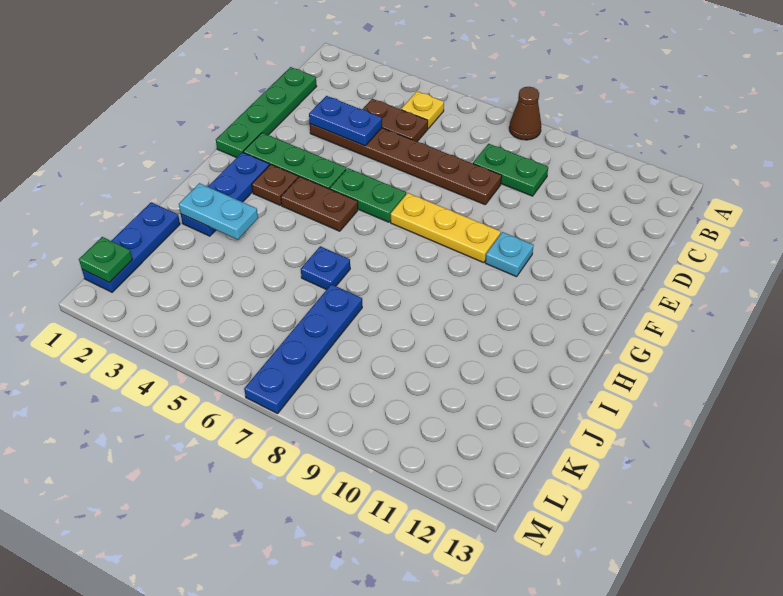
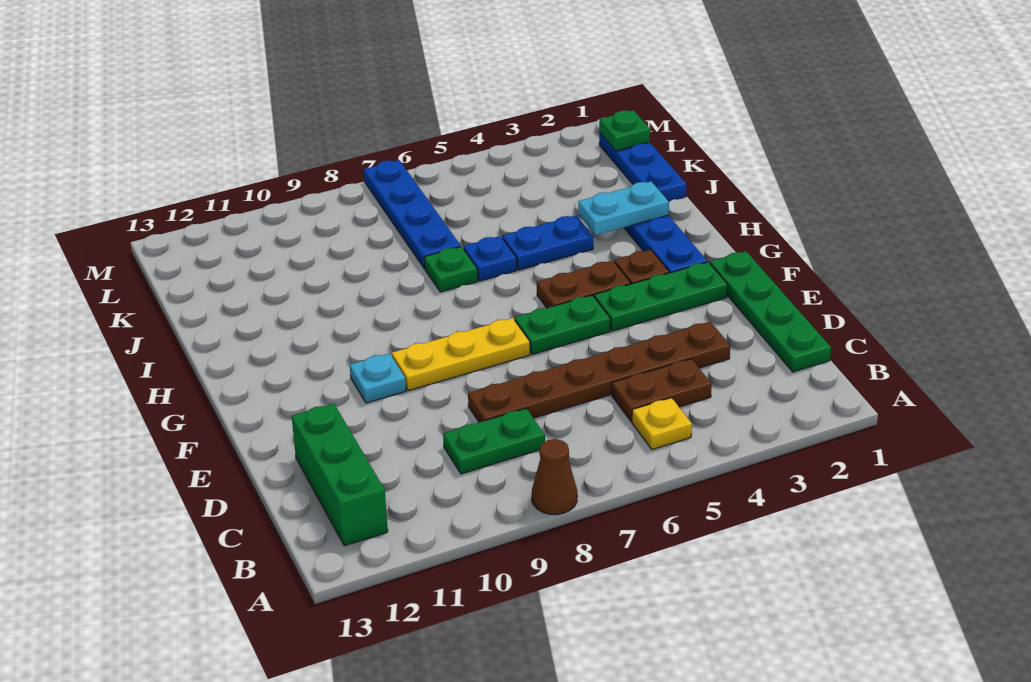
none -> green 1x3 brick [292,404,388,546]
blue 1x2 plate [309,96,382,146] -> blue 1x2 plate moved to [502,215,593,270]
none -> green 1x1 plate [424,247,478,292]

